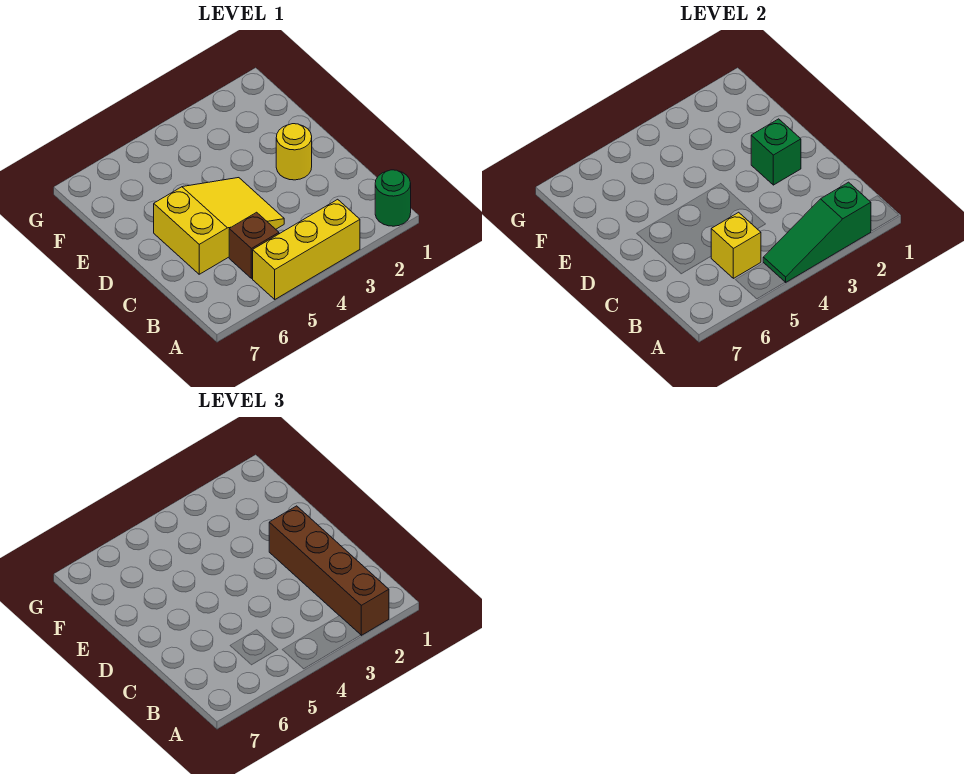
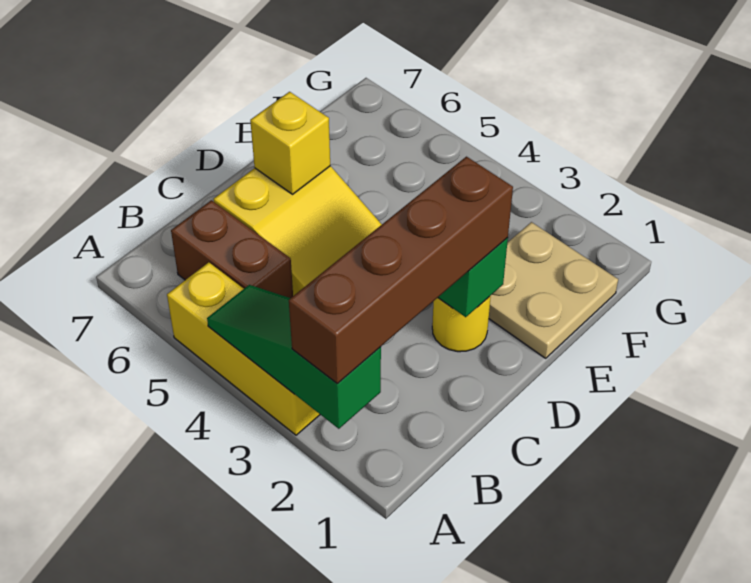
green 1x1 round brick [375,170,411,226] -> none
brown 1x1 brick [229,212,279,278] -> brown 1x2 brick [171,200,293,298]
yellow 1x1 brick [711,212,761,278] -> yellow 1x1 brick moved to [250,92,330,194]
none -> tan 2x2 plate [489,222,618,358]

